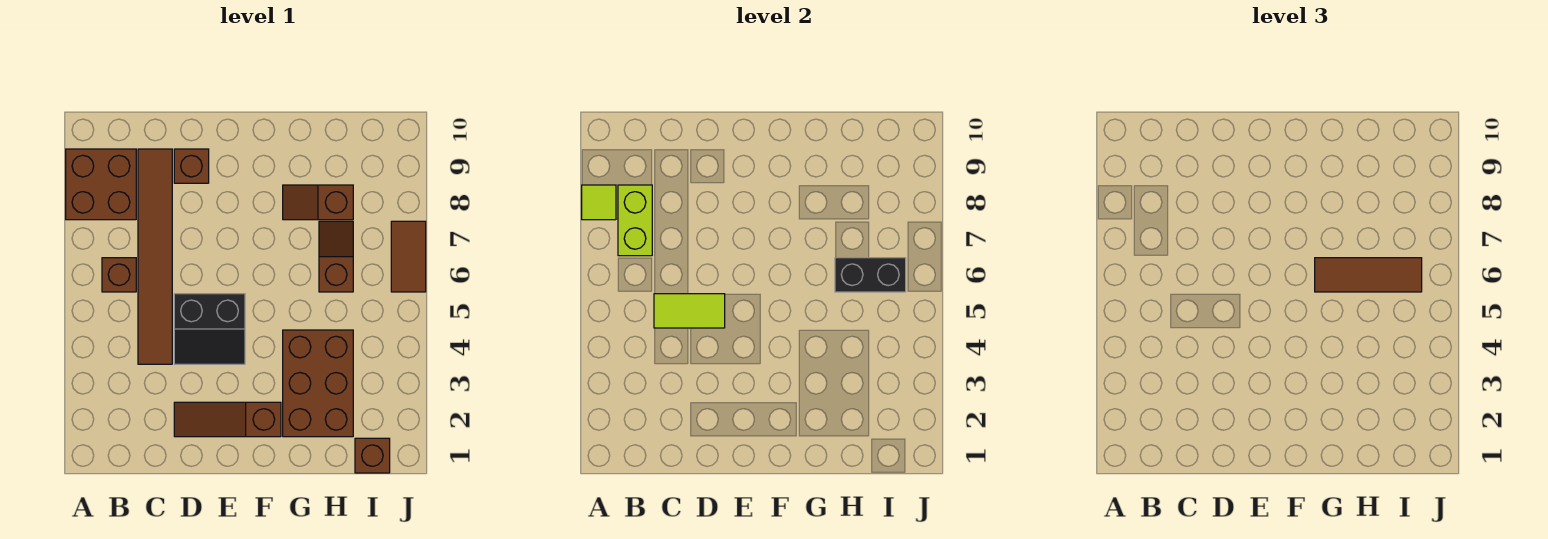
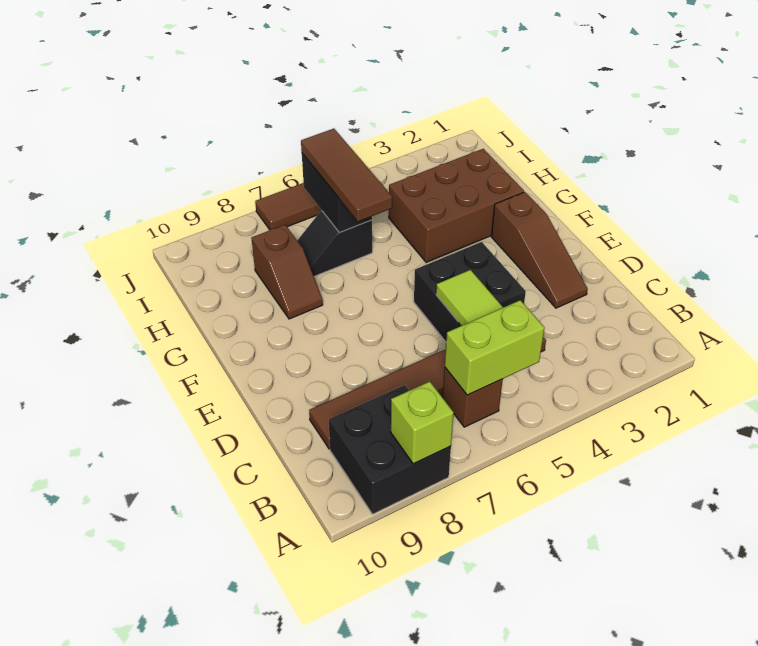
brown 2x2 brick [66,149,136,220] -> black 2x2 brick [329,385,451,514]
lime 1x1 tile [582,185,616,220] -> lime 1x1 brick [391,382,454,464]
lime 1x2 brick [618,185,652,256] -> lime 1x2 brick moved to [445,300,544,395]
black 2x2 slope [174,294,245,364] -> black 2x2 brick [414,242,526,342]
brown 1x1 brick [174,149,209,183] -> none
brown 1x2 slope [319,221,353,292] -> black 1x2 slope [297,211,372,276]
brown 1x1 brick [355,438,390,473] -> none

